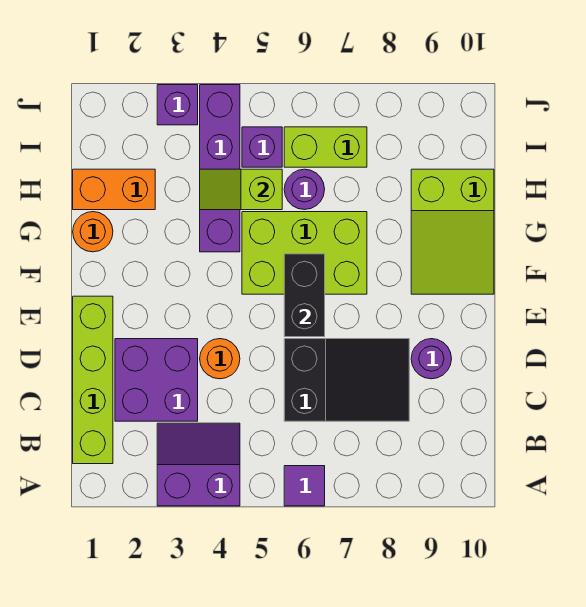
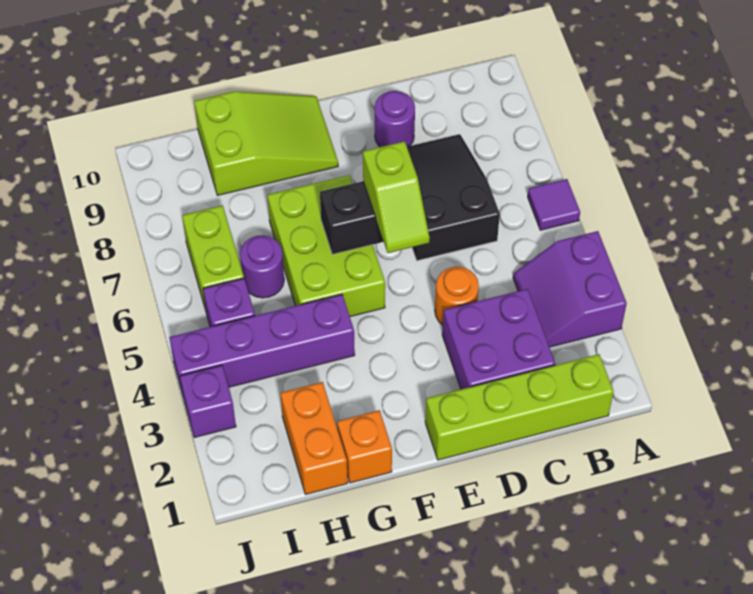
orange 1x1 round brick [73,212,113,252] -> orange 1x1 brick [337,410,392,483]
lime 1x2 slope [200,169,282,210] -> lime 1x2 slope moved to [363,141,430,253]

